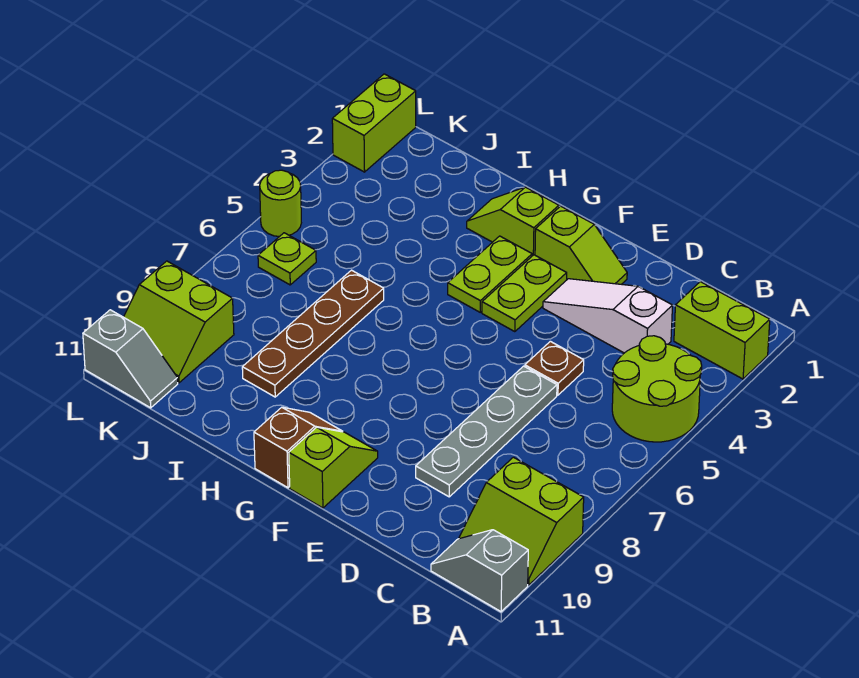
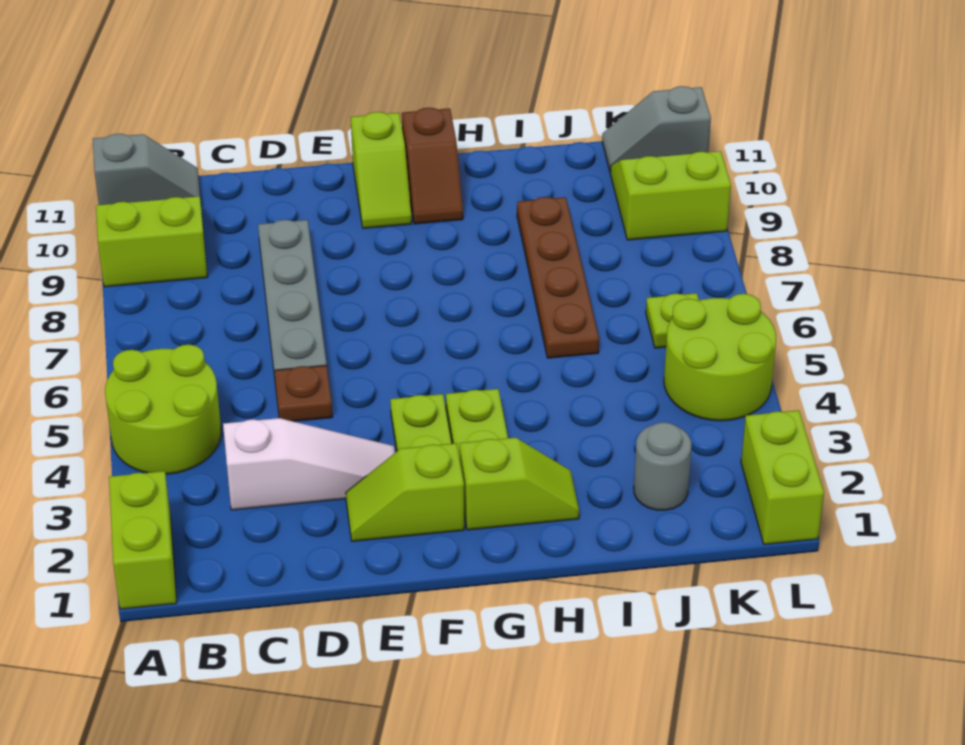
lime 1x2 brick [674,282,770,379] -> lime 1x2 brick turned to [109,471,177,609]
none -> grey 1x1 round brick [634,422,691,510]
lime 1x1 round brick [260,170,301,237] -> lime 2x2 round brick [664,294,776,421]

